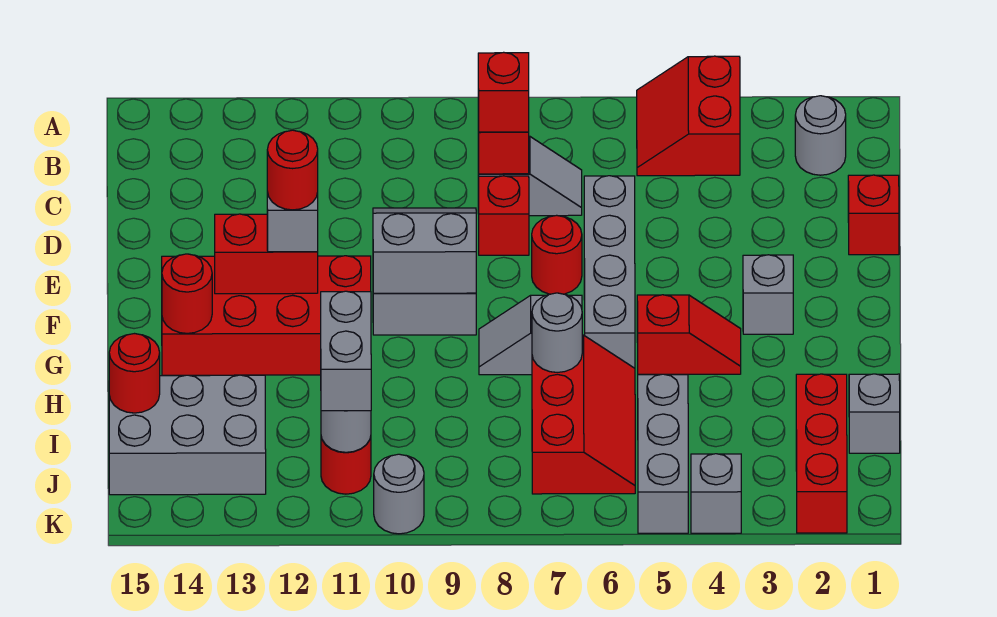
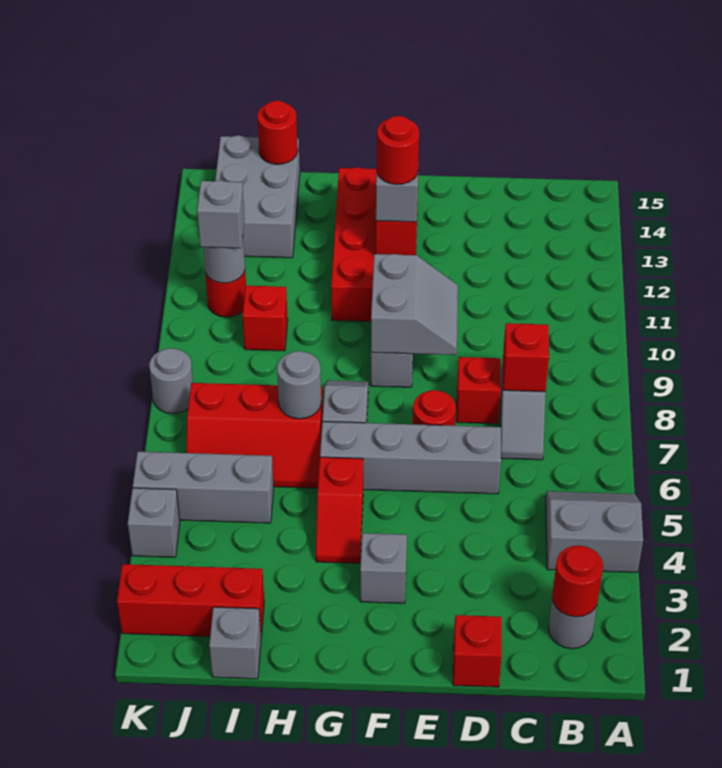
red 2x2 slope [637,56,740,176] -> grey 2x2 slope [546,491,643,572]
red 1x1 brick [478,52,529,132] -> red 1x1 brick moved to [243,286,288,351]
red 1x1 round brick [162,254,212,333] -> red 1x1 round brick moved to [552,546,603,617]
grey 1x2 brick [321,291,371,411] -> grey 1x1 brick [197,180,245,248]
grey 1x1 round brick [374,454,424,534] -> grey 1x1 round brick moved to [149,348,193,414]

